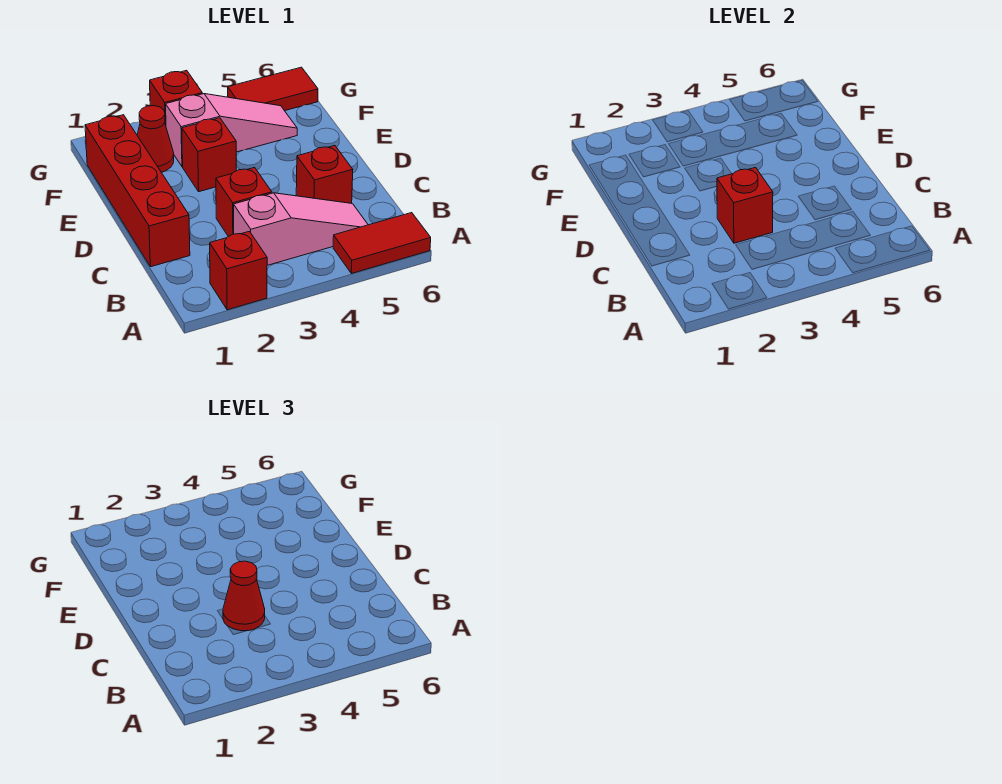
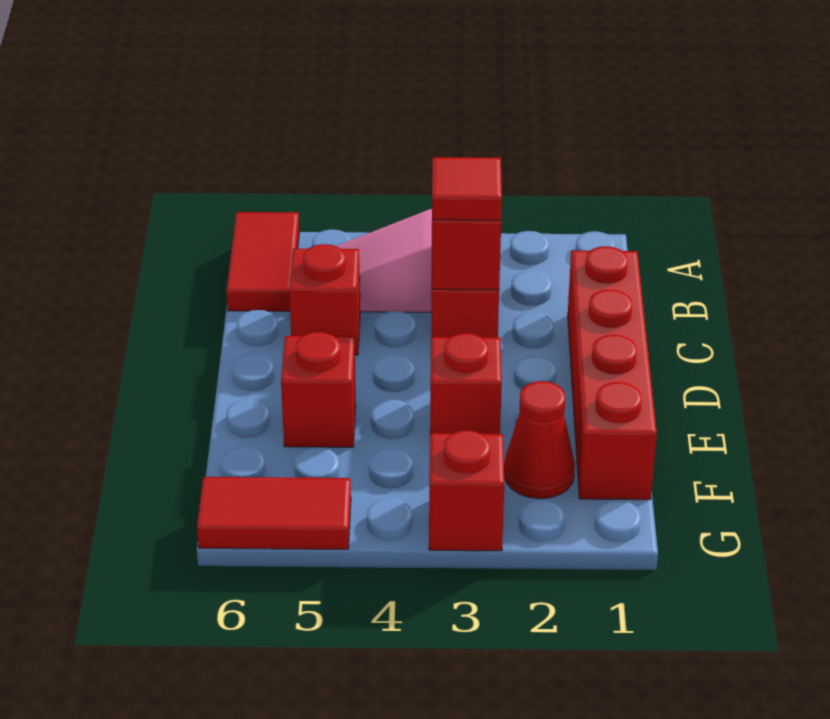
red 1x1 brick [210,231,267,310] -> red 1x1 brick moved to [281,332,356,447]
red 1x2 tile [333,213,431,274] -> red 1x2 tile turned to [226,212,299,311]
red 1x1 cone [223,561,265,631] -> red 1x1 tile [432,157,502,220]
pink 1x3 slope [166,94,297,167] -> none

